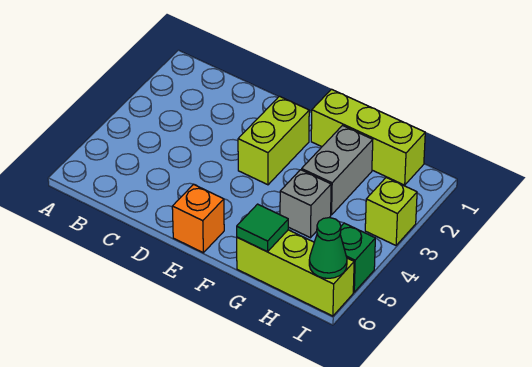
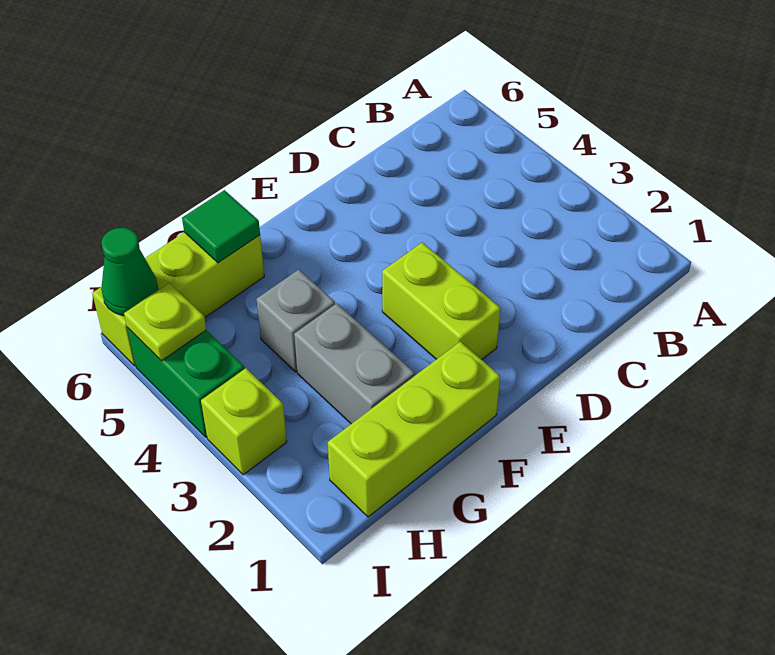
orange 1x1 brick [172,184,224,253] -> none
green 1x1 brick [340,223,375,292] -> green 1x2 brick [127,328,244,437]
none -> lime 1x1 plate [124,283,206,361]

